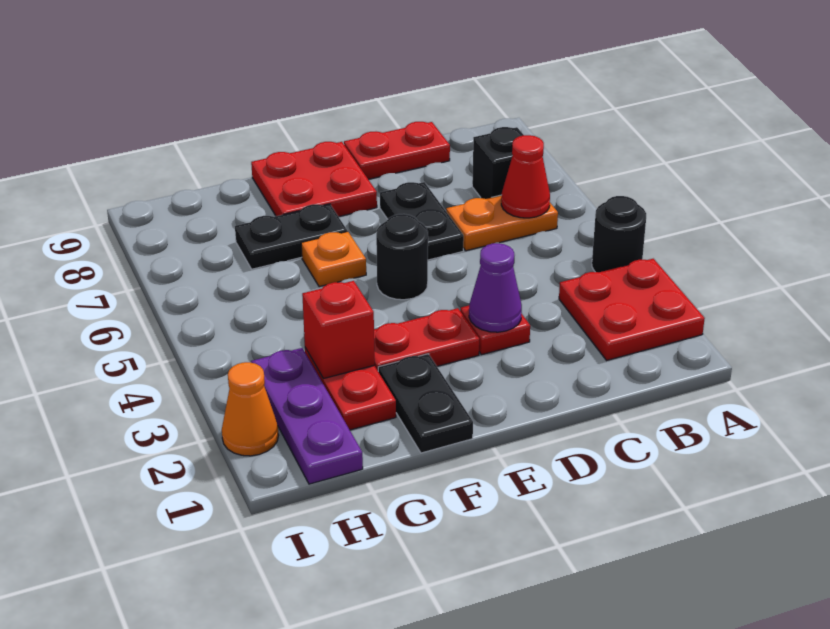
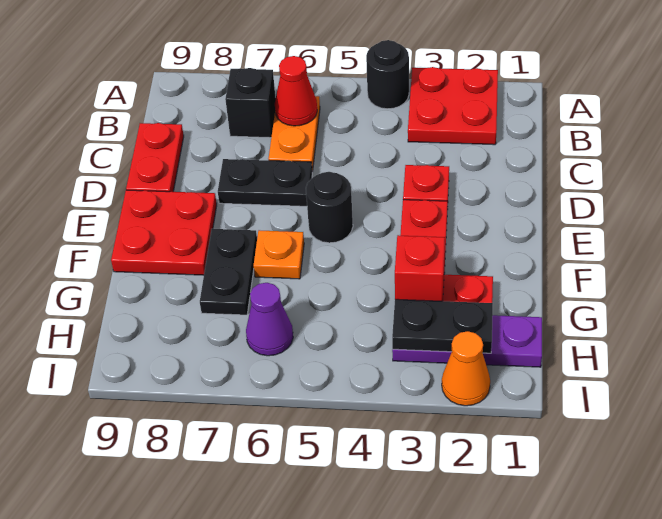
purple 1x1 cone [469,243,522,332] -> purple 1x1 cone moved to [246,283,293,356]
black 1x2 plate [378,354,473,453] -> black 1x2 plate moved to [392,299,493,353]

